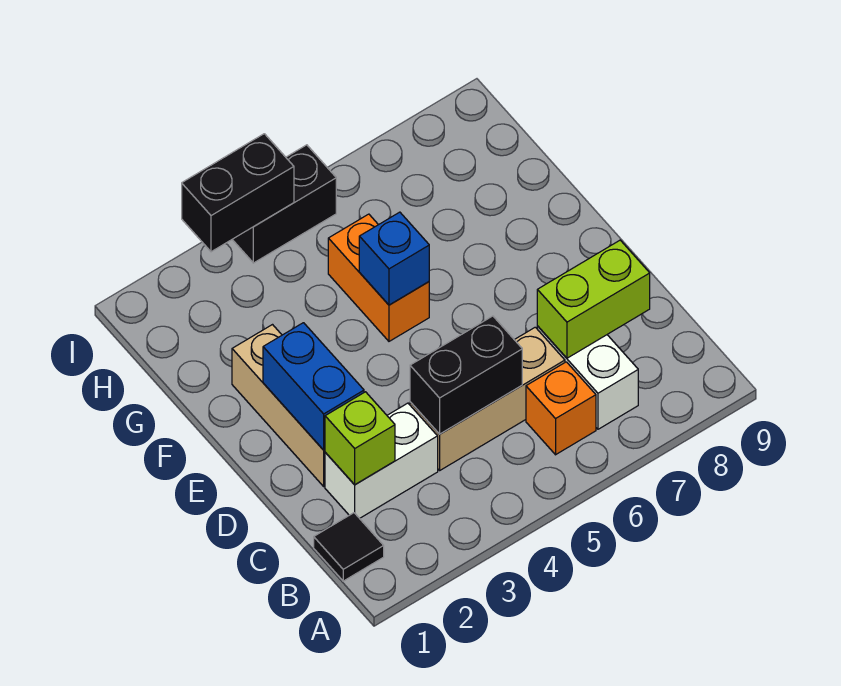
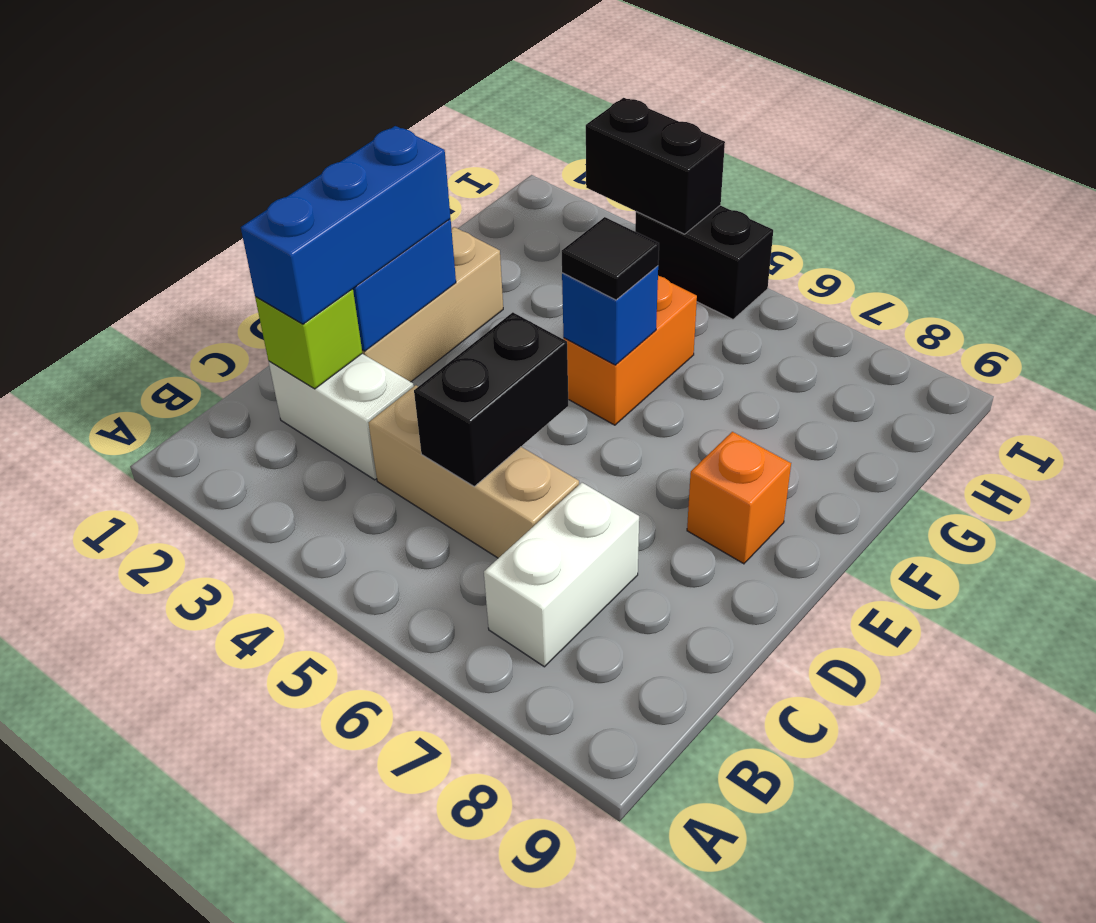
black 1x1 tile [314,513,384,581] -> black 1x1 tile moved to [562,217,659,300]
orange 1x1 brick [526,362,596,455] -> orange 1x1 brick moved to [687,432,791,564]
none -> blue 1x3 brick [241,126,450,324]
black 1x2 brick [410,316,522,434] -> black 1x2 brick turned to [414,312,568,486]
lime 1x2 brick [537,240,650,358] -> none

